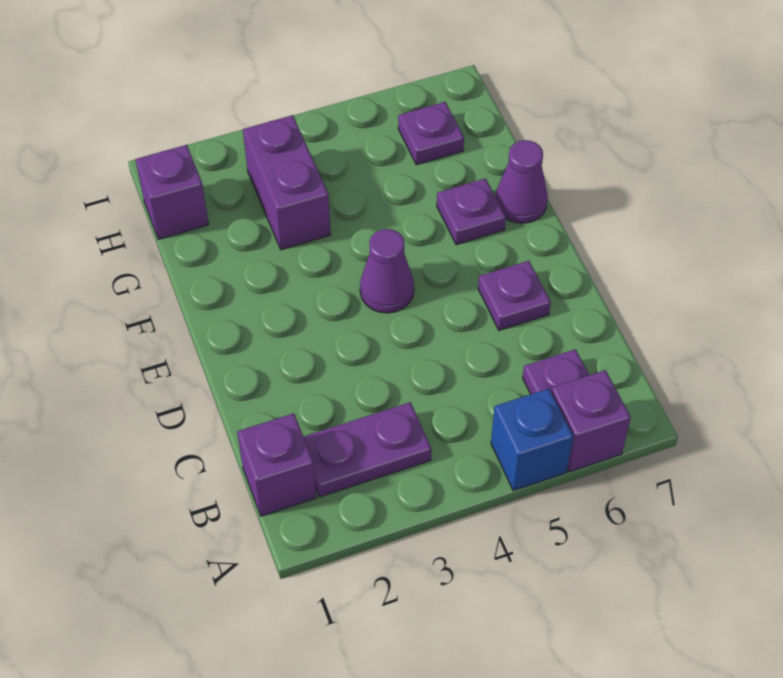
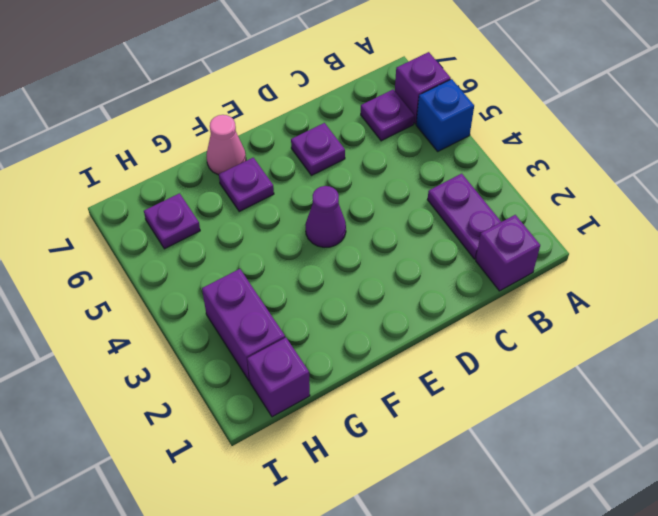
purple 1x1 cone [496,140,548,223] -> pink 1x1 cone [207,115,246,175]
purple 1x2 brick [243,115,331,250] -> purple 1x2 brick turned to [202,269,285,381]

